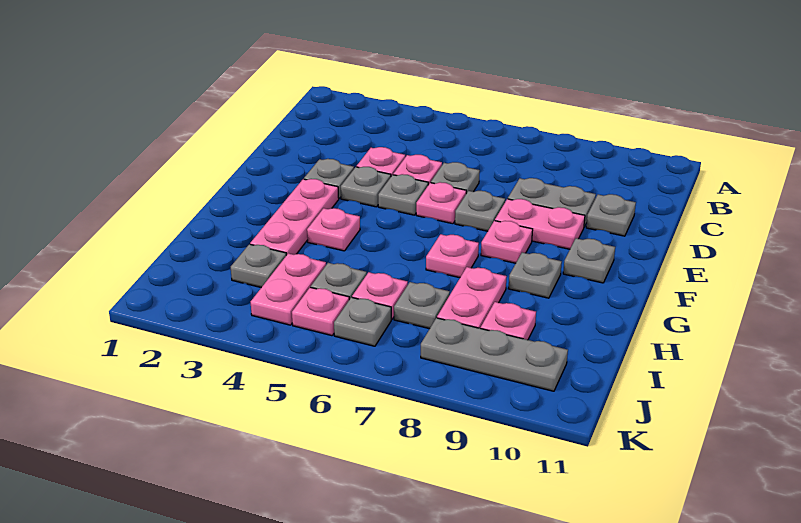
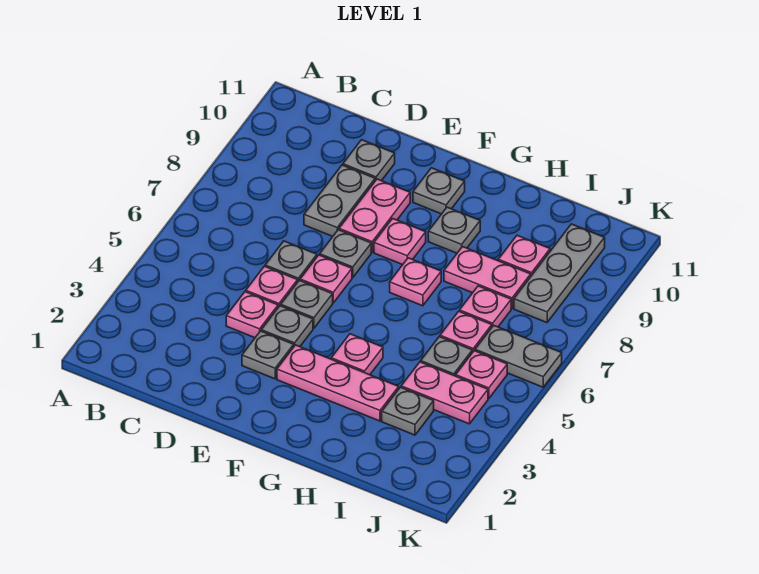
grey 1x1 plate [394,282,450,329] -> pink 1x1 plate [460,286,511,327]
grey 1x1 plate [334,297,391,346] -> grey 1x2 plate [475,325,562,387]

